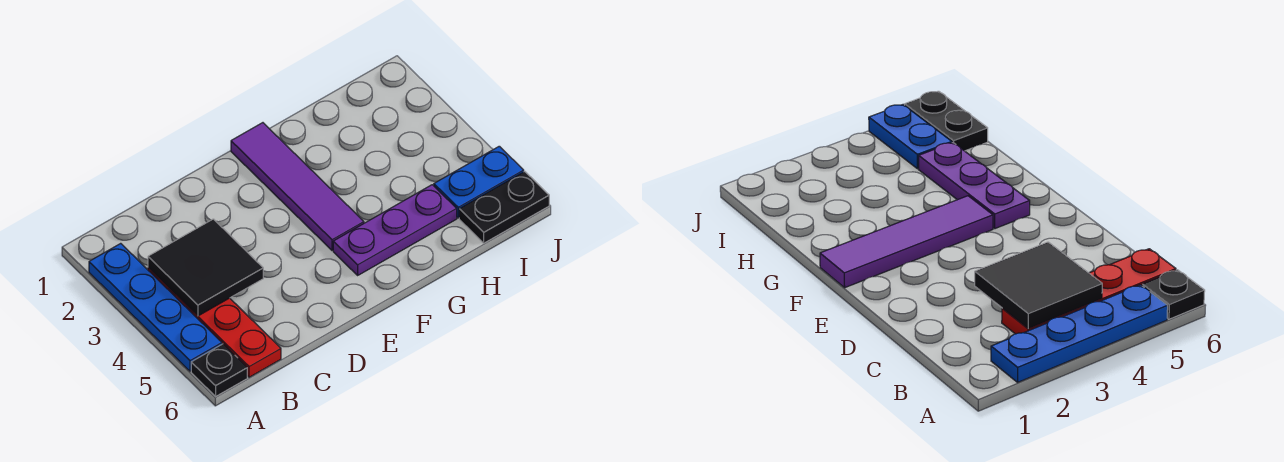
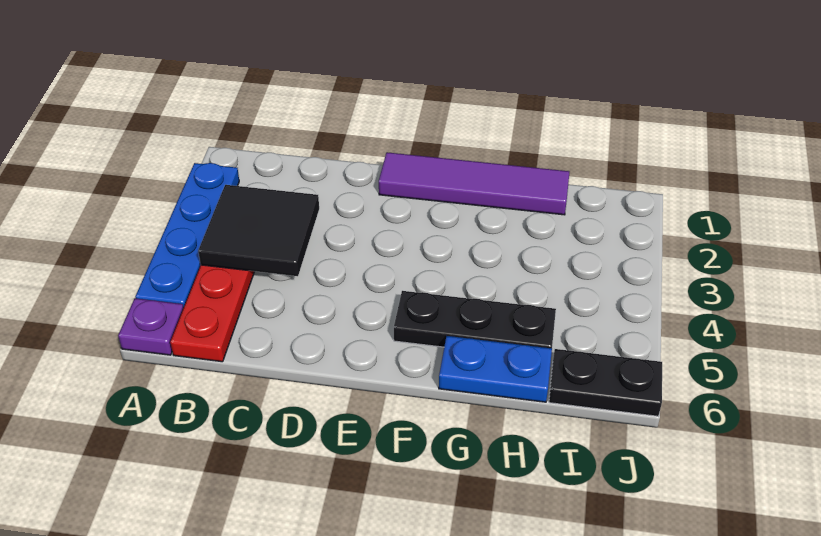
black 1x1 plate [191,344,247,396] -> purple 1x1 plate [118,298,184,355]
purple 1x4 tile [231,123,364,250] -> purple 1x4 tile turned to [379,152,569,215]
purple 1x3 plate [333,185,457,275] -> black 1x3 plate [394,291,556,348]
blue 1x2 plate [434,146,524,218] -> blue 1x2 plate moved to [439,336,552,402]

